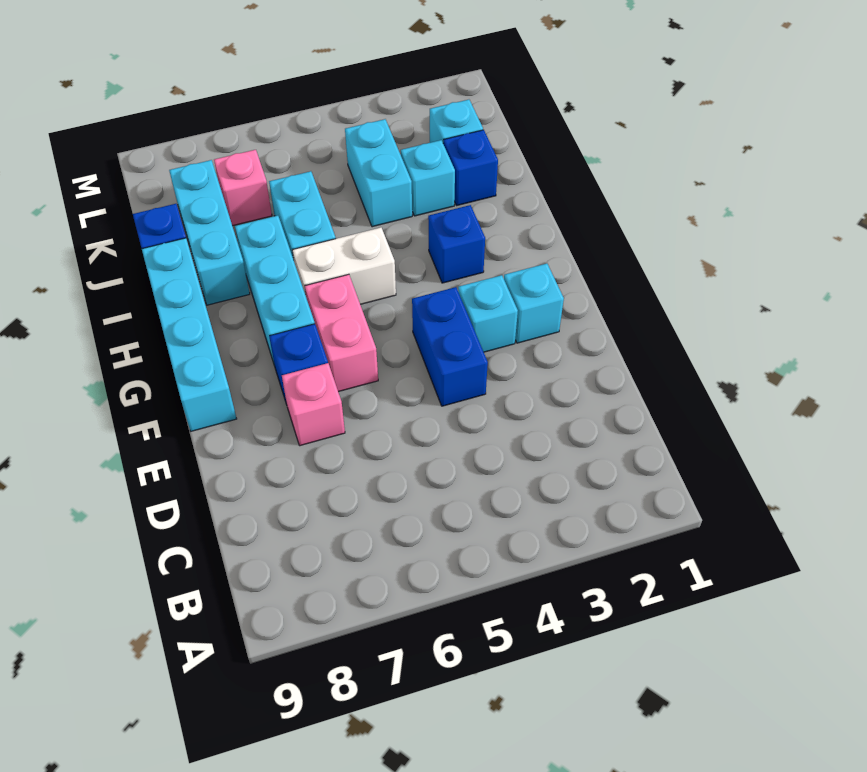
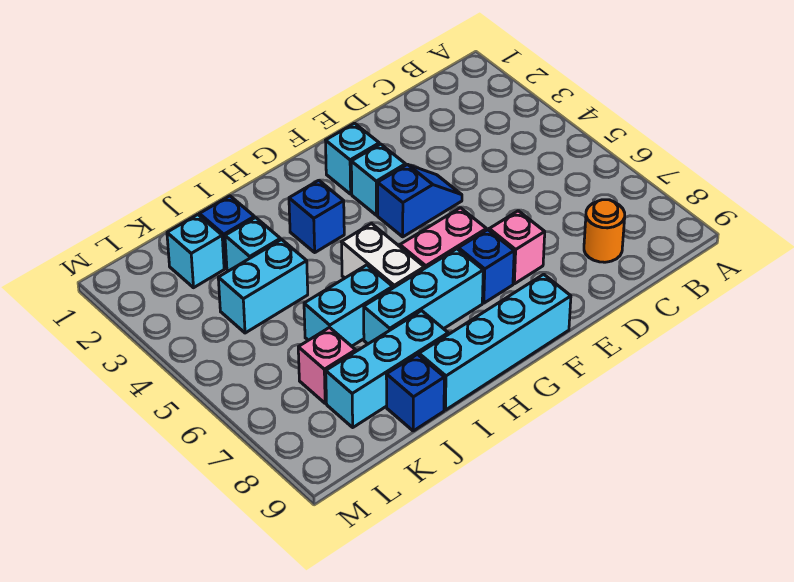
none -> orange 1x1 round brick [584,200,625,262]
blue 1x2 brick [412,287,488,406] -> blue 1x2 slope [378,164,462,237]

